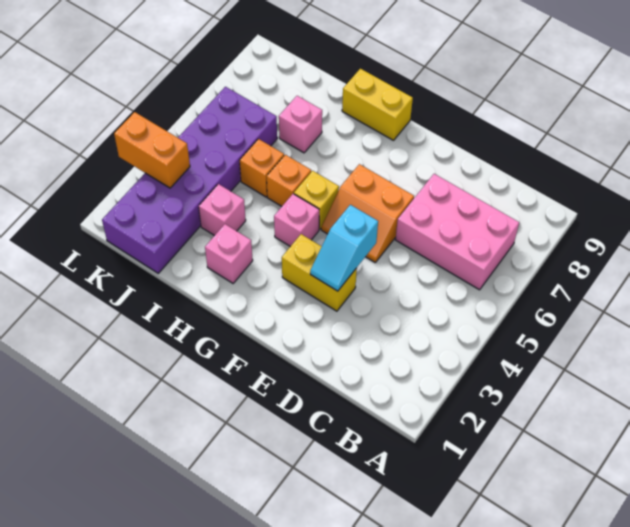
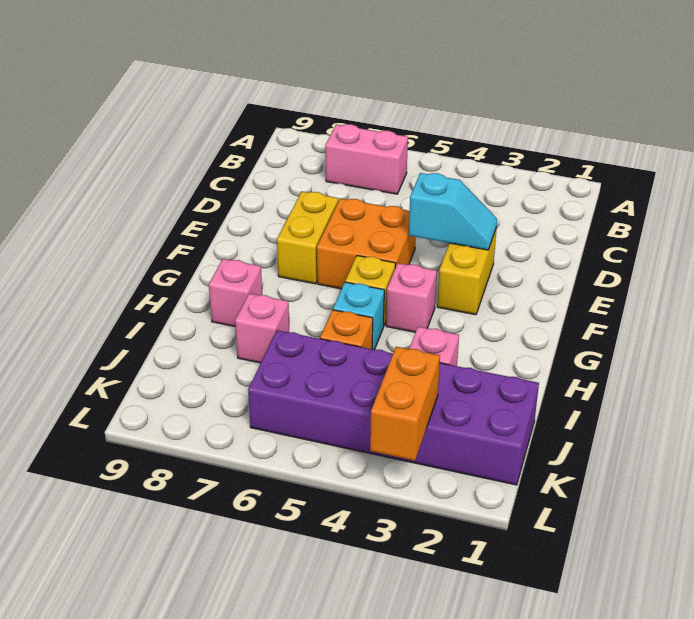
pink 2x3 brick [395,174,519,290] -> pink 1x2 brick [325,124,408,194]
orange 2x2 slope [321,164,414,262] -> orange 2x2 brick [317,198,416,289]
yellow 1x2 brick [342,69,413,140] -> yellow 1x2 brick moved to [277,191,338,284]
pink 1x1 brick [205,224,253,283] -> pink 1x1 brick moved to [209,259,262,327]
orange 1x1 brick [267,155,311,206] -> cyan 1x1 brick [333,282,384,350]

